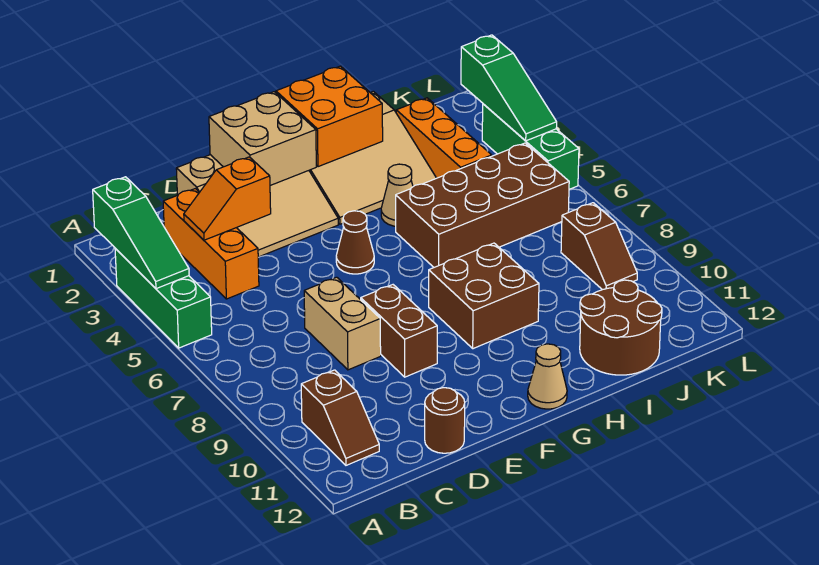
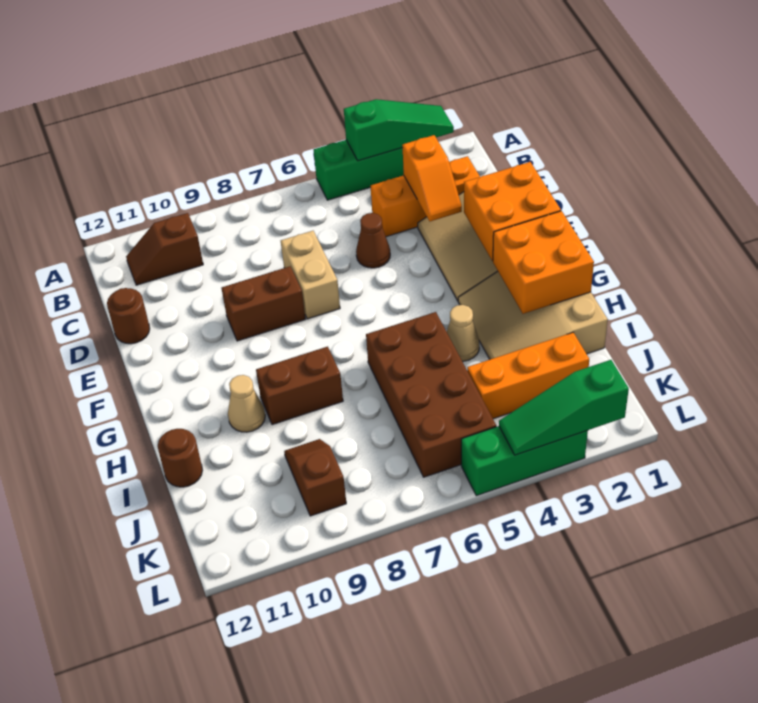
green 1x3 slope [93,177,189,289] -> green 1x3 slope turned to [344,99,454,161]
orange 1x2 slope [184,157,271,240] -> orange 1x2 slope turned to [402,135,462,221]
tan 1x2 brick [304,277,381,370] -> tan 1x2 brick turned to [281,231,340,319]
tan 2x2 brick [209,92,316,185] -> orange 2x2 brick [464,162,561,261]
brown 1x1 cone [336,211,374,274] -> brown 1x1 cone moved to [356,213,390,268]
brown 2x2 brick [429,243,539,349] -> brown 1x2 brick [256,347,343,425]
tan 1x1 cone [528,344,567,409] -> tan 1x1 cone moved to [228,375,265,432]
brown 2x2 round brick [580,280,662,375] -> brown 1x1 round brick [158,429,202,487]
brown 1x2 slope [561,203,637,290] -> brown 1x2 slope turned to [284,439,346,516]

